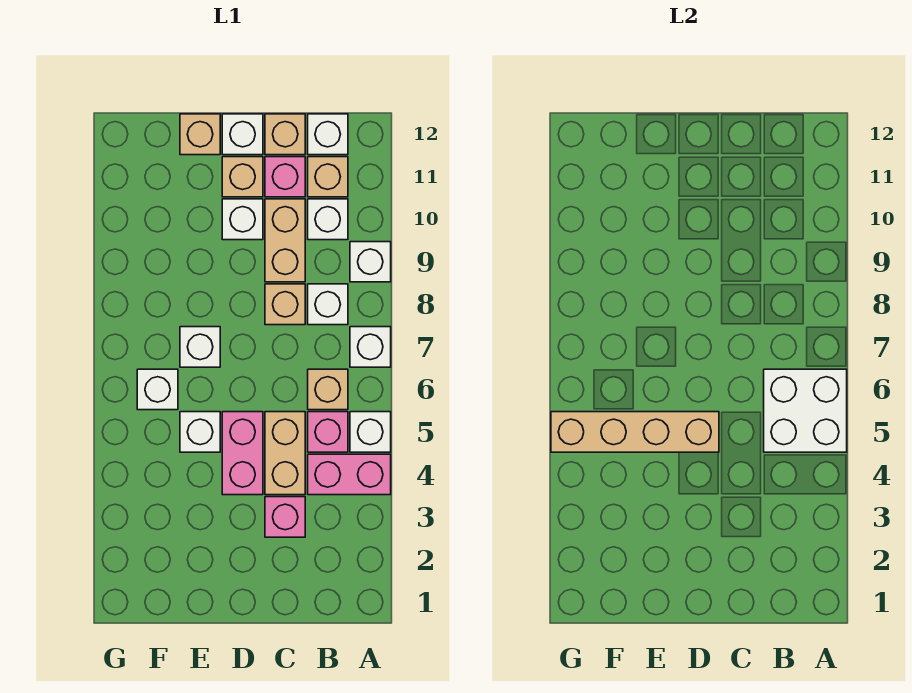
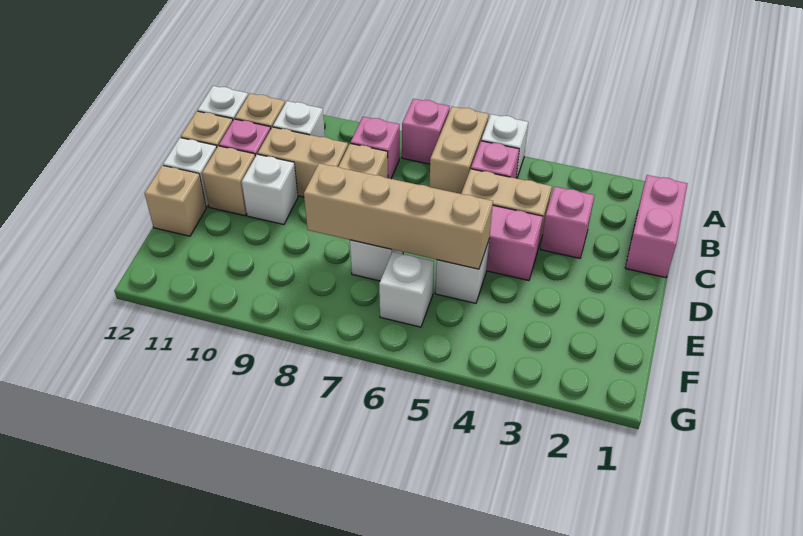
pink 1x2 brick [308,454,391,495] -> pink 1x2 brick moved to [625,175,687,278]
white 2x2 brick [764,369,847,452] -> none
white 1x1 brick [350,327,391,367] -> pink 1x1 brick [402,99,450,164]
white 1x1 brick [350,242,391,282] -> none
tan 1x1 brick [308,369,348,410] -> tan 1x2 brick [429,107,489,194]
white 1x1 brick [308,284,348,325] -> pink 1x1 brick [350,117,400,179]
tan 1x4 brick [551,412,719,452] -> tan 1x4 brick turned to [304,163,493,269]

